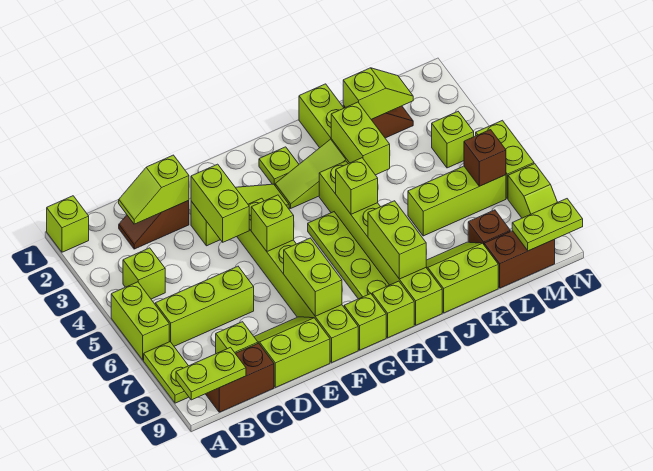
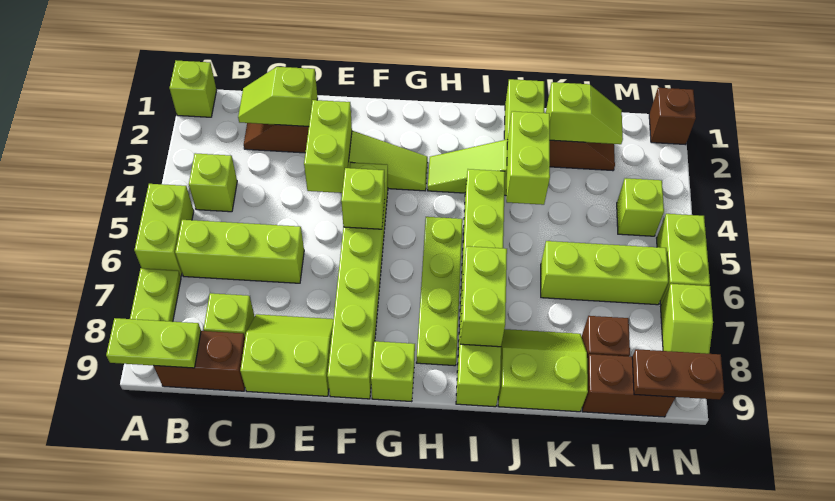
lime 1x2 brick [284,238,342,316] -> none
lime 1x1 plate [259,147,299,185] -> none
lime 1x1 brick [372,281,414,338] -> none
lime 1x1 brick [336,158,378,214] -> none
brown 1x1 brick [464,130,506,186] -> brown 1x1 brick moved to [649,88,696,145]
lime 1x2 plate [512,199,583,251] -> brown 1x2 plate [632,349,724,400]

